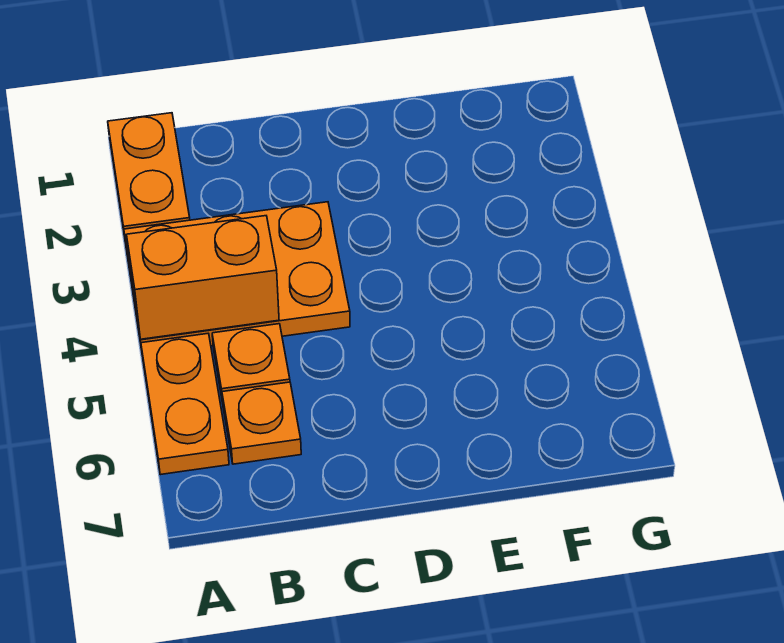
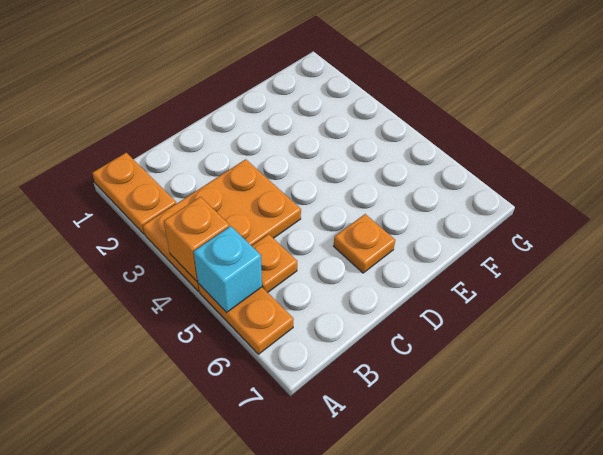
orange 1x2 brick [127,216,279,339] -> orange 1x1 brick [164,197,229,281]
none -> cyan 1x1 brick [194,226,262,313]
orange 1x1 plate [222,382,301,464] -> orange 1x1 plate moved to [334,214,395,273]

